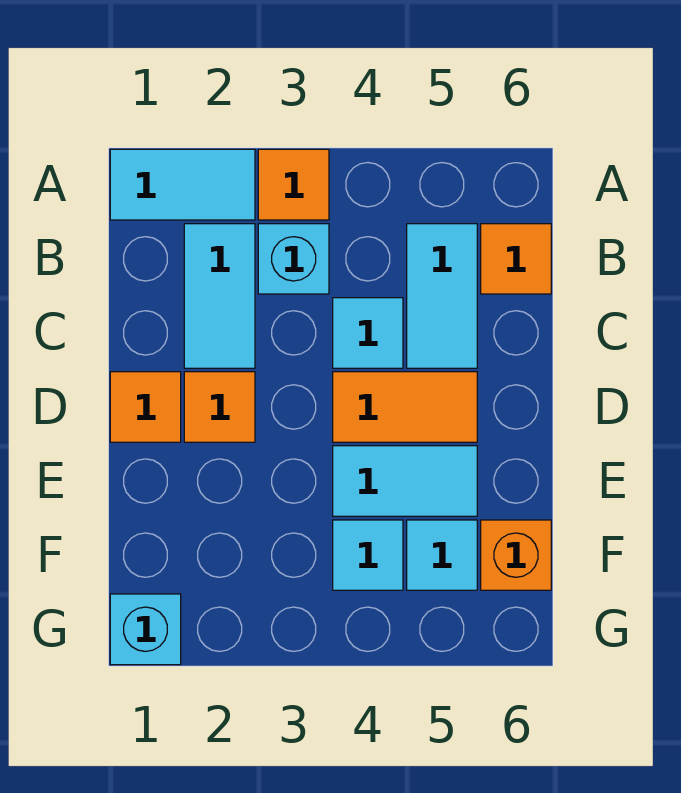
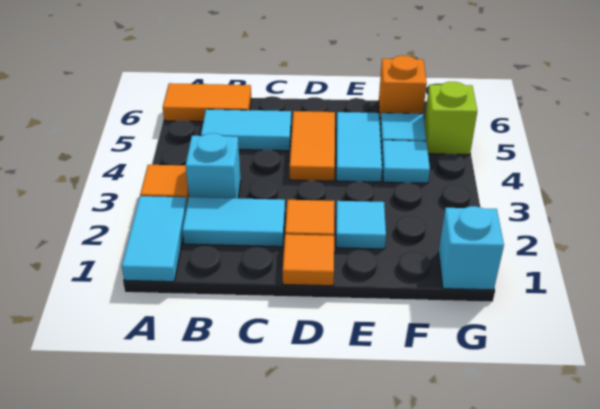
orange 1x1 tile [481,224,551,294] -> orange 1x2 tile [163,83,251,122]
cyan 1x1 tile [333,298,403,368] -> cyan 1x1 tile moved to [336,201,386,249]
none -> lime 1x1 brick [424,82,477,155]

